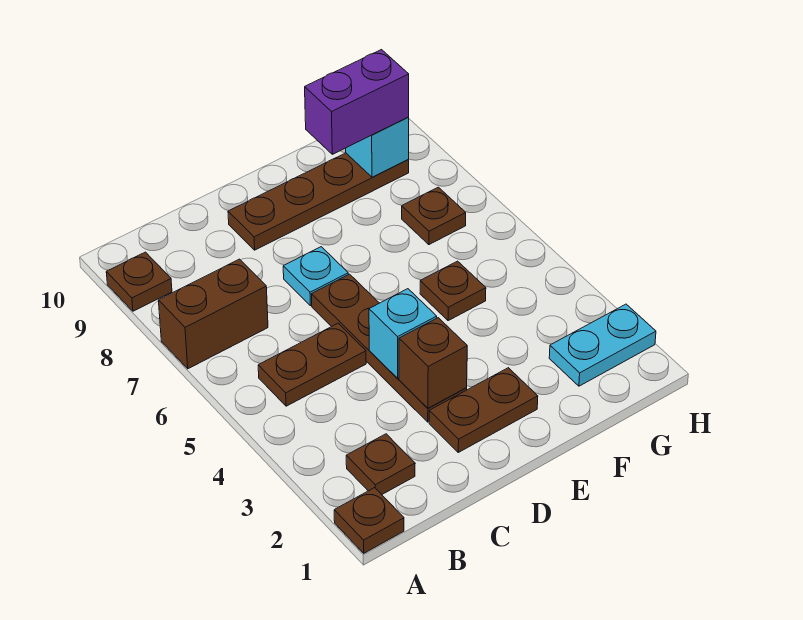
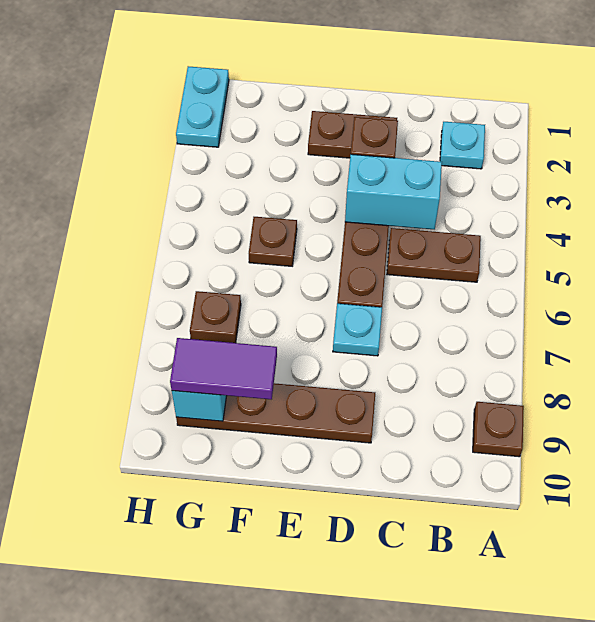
brown 1x1 plate [334,488,404,553] -> none
brown 1x2 brick [158,259,268,369] -> none
brown 1x1 plate [346,434,415,494] -> cyan 1x1 plate [440,122,485,169]
cyan 1x1 brick [369,289,437,378] -> cyan 1x2 brick [345,154,442,229]
purple 1x2 brick [305,50,409,154] -> purple 1x2 tile [170,338,277,399]
cyan 1x2 plate [549,304,656,386] -> cyan 1x2 plate turned to [176,66,229,147]

